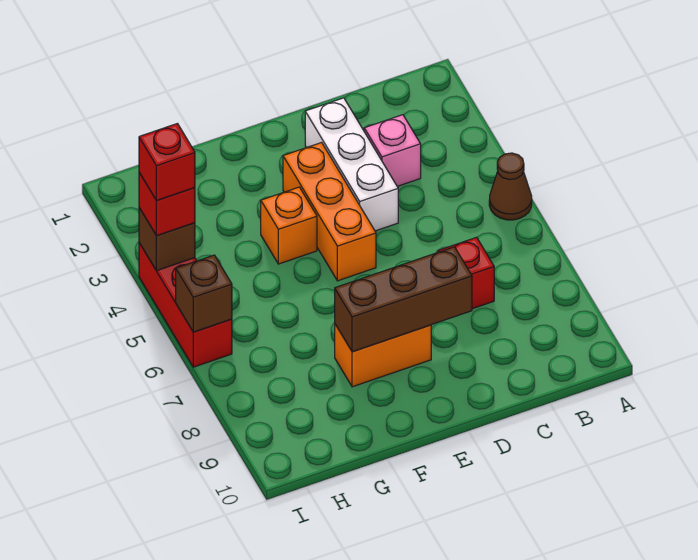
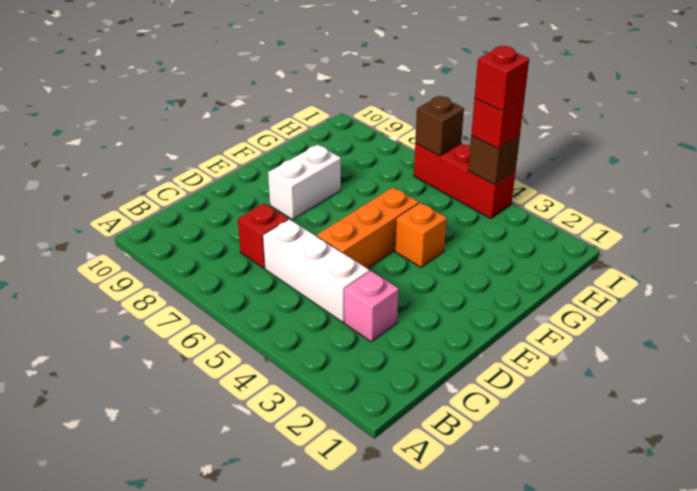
brown 1x1 cone [489,153,532,220] -> none
white 1x3 brick [305,98,398,231] -> white 1x3 brick moved to [263,219,369,322]
brown 1x3 brick [335,247,472,352] -> none
orange 1x3 brick [283,143,376,281] -> orange 1x3 brick turned to [317,187,419,269]
orange 1x2 brick [335,324,431,387] -> white 1x2 brick [268,145,341,220]

